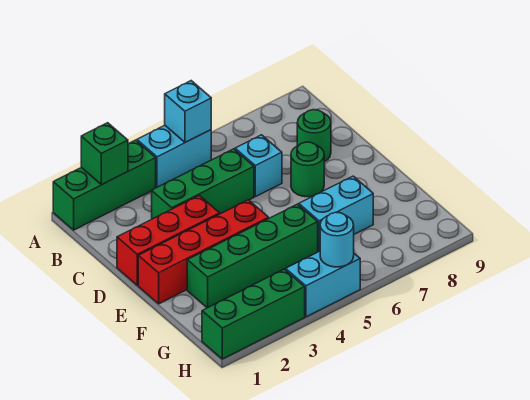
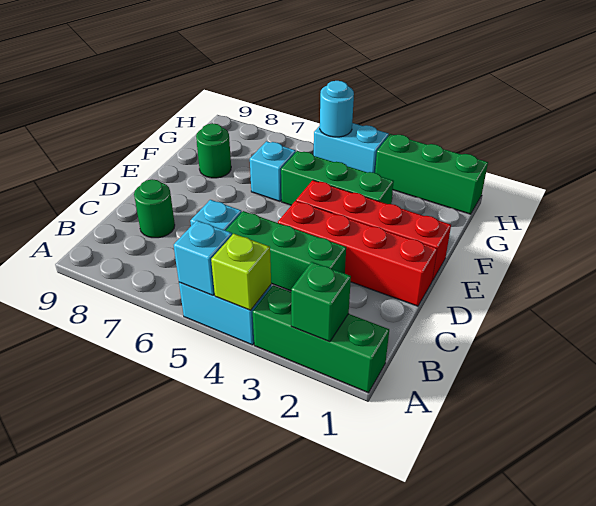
none -> lime 1x1 brick [211,234,271,310]
red 1x3 brick [117,196,220,285] -> red 1x4 brick [278,201,437,306]
green 1x1 round brick [291,142,324,197] -> green 1x1 round brick moved to [196,123,231,178]
green 1x4 brick [187,204,318,308] -> green 1x3 brick [281,151,394,205]
cyan 1x2 brick [299,176,373,252] -> cyan 1x1 brick [250,141,296,201]

